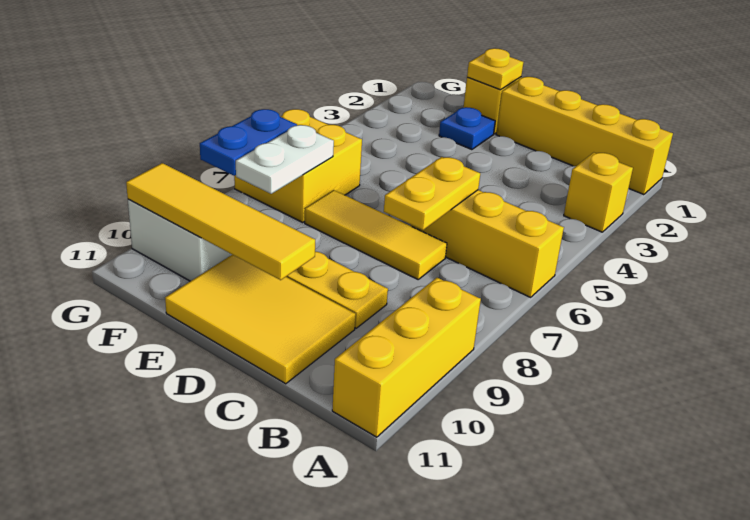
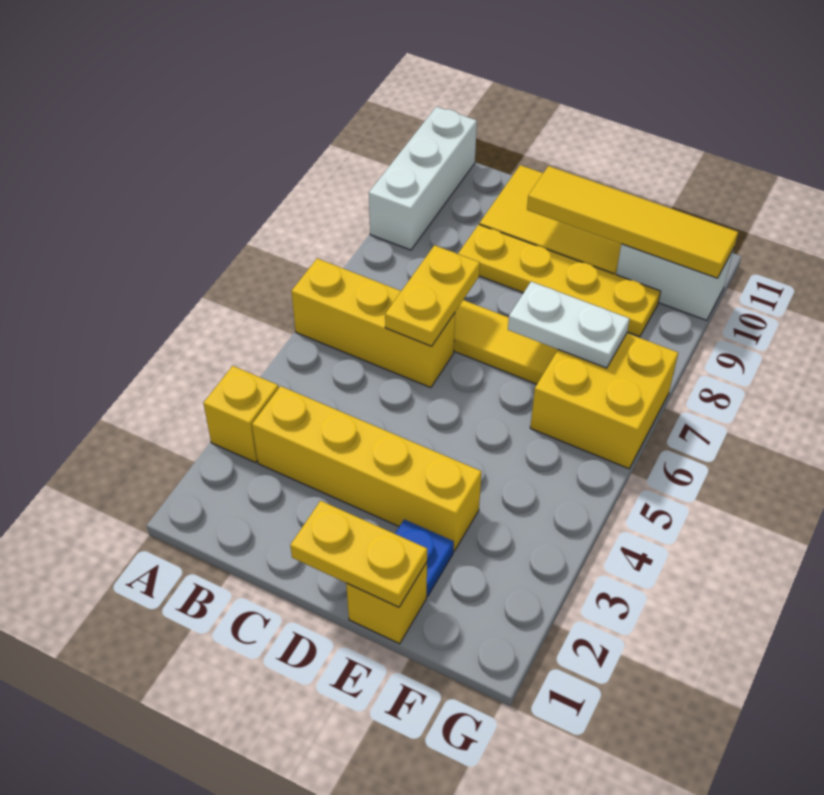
yellow 1x4 brick [496,77,673,195] -> yellow 1x4 brick moved to [252,386,482,551]
yellow 1x3 brick [332,278,481,437] -> white 1x3 brick [369,107,477,250]
yellow 1x1 plate [467,48,523,90] -> yellow 1x2 plate [290,501,427,607]
white 1x2 plate [236,125,334,194] -> white 1x2 plate turned to [508,282,629,368]
blue 1x2 plate [200,109,297,176] -> none

